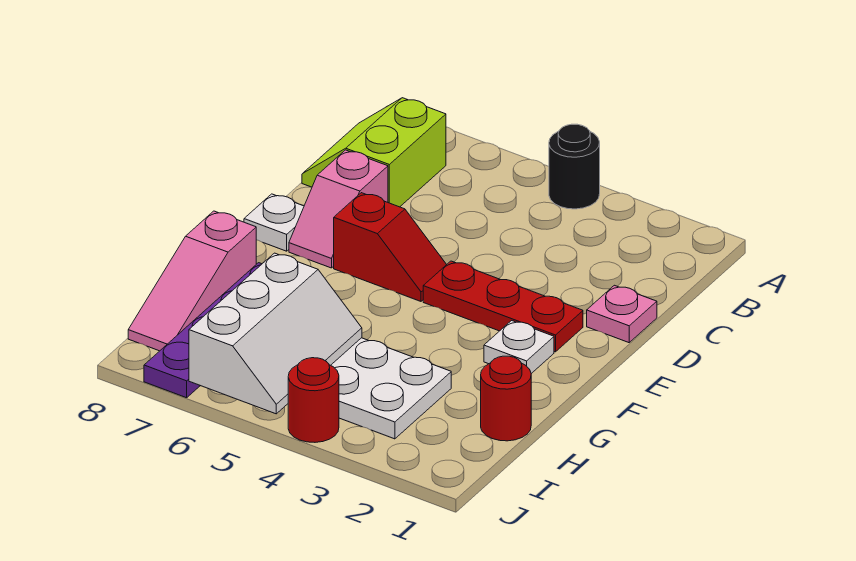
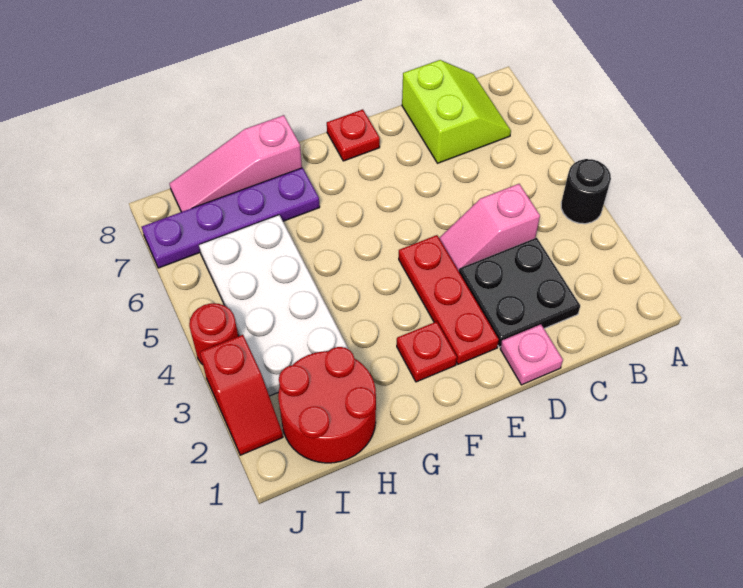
lime 2x2 slope [302,98,446,207] -> lime 2x2 slope turned to [402,60,511,163]
none -> black 2x2 plate [459,238,580,347]
pink 1x2 slope [289,150,388,268] -> pink 1x2 slope moved to [439,184,540,271]
red 1x2 slope [334,193,447,301] -> red 1x2 slope moved to [200,335,283,455]
white 1x1 plate [244,194,304,251] -> red 1x1 plate [327,109,380,161]
white 1x1 plate [484,321,554,374] -> red 1x1 plate [397,322,457,382]
red 1x1 round brick [481,356,531,441] -> red 2x2 round brick [278,347,376,463]
white 2x3 slope [189,253,362,414] -> none

